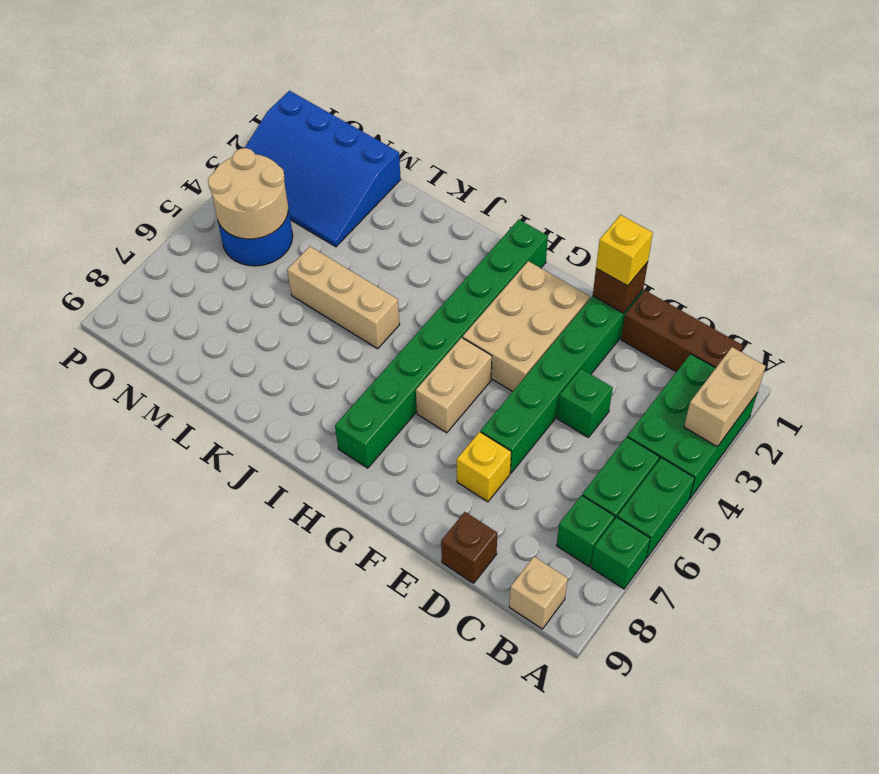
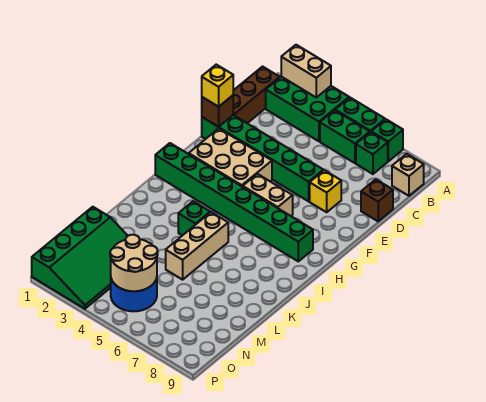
green 1x1 brick [557,369,613,438] -> green 1x1 brick moved to [178,201,210,236]
blue 3x4 slope [245,91,401,247] -> green 3x4 slope [32,207,128,309]

